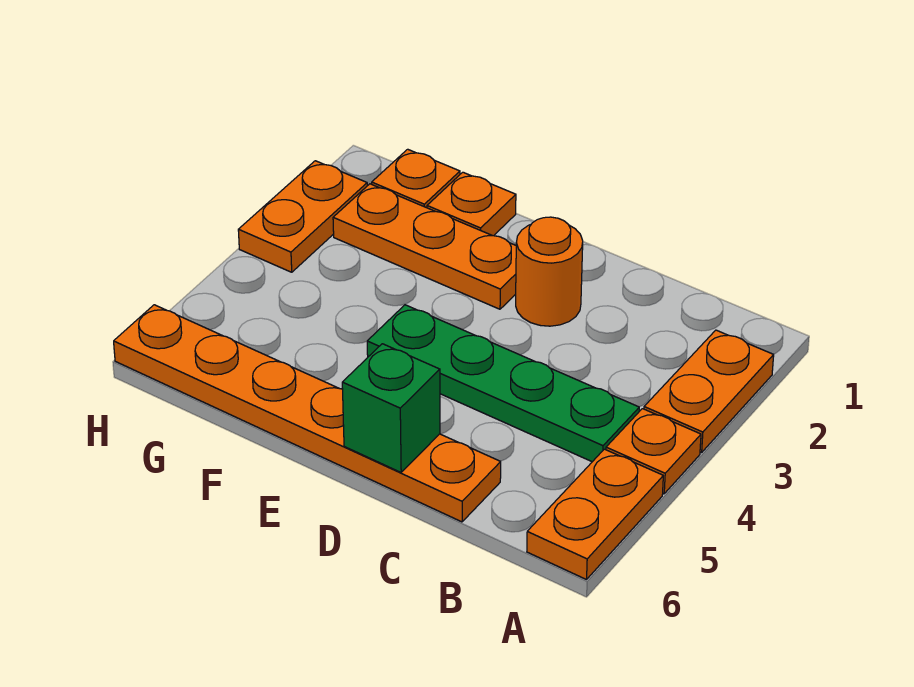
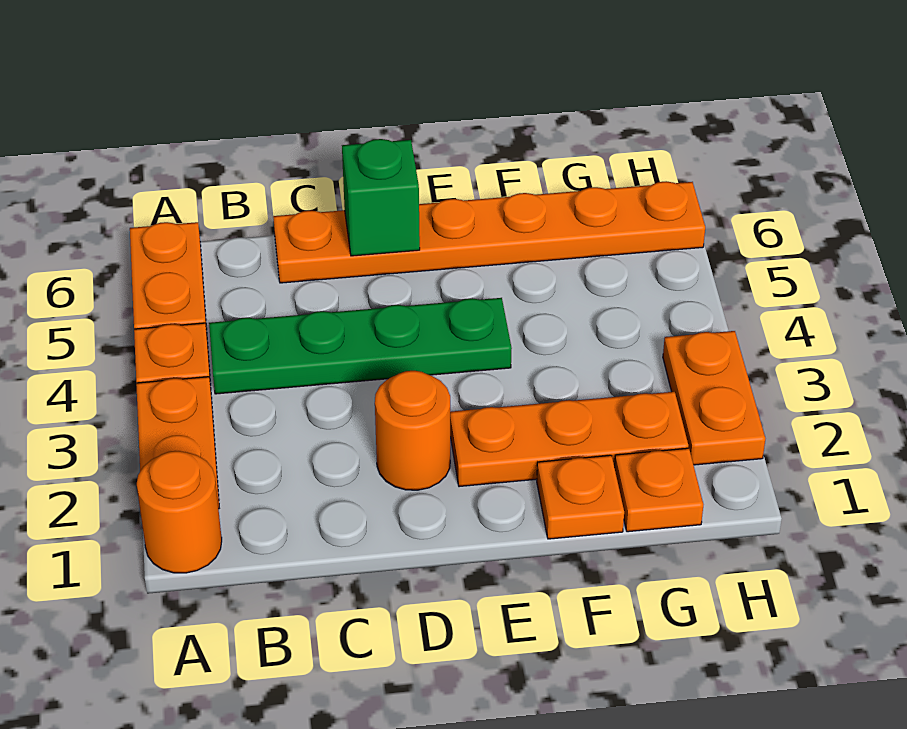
none -> orange 1x1 round brick [137,451,222,573]

